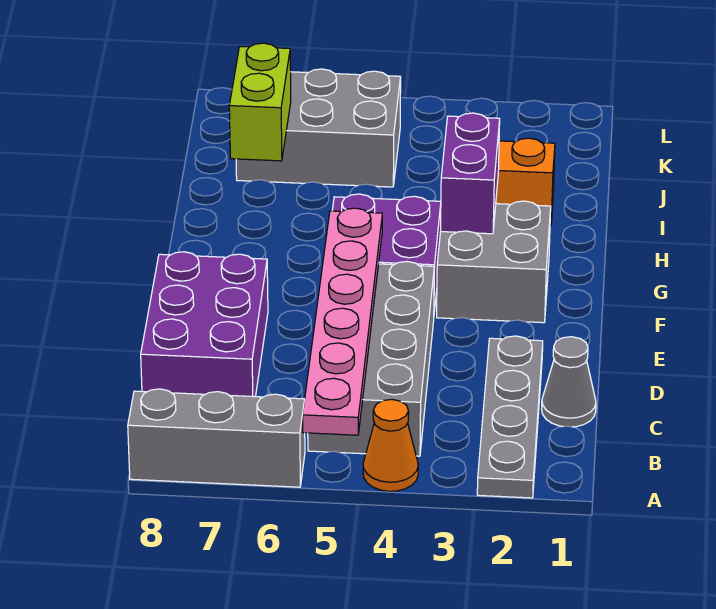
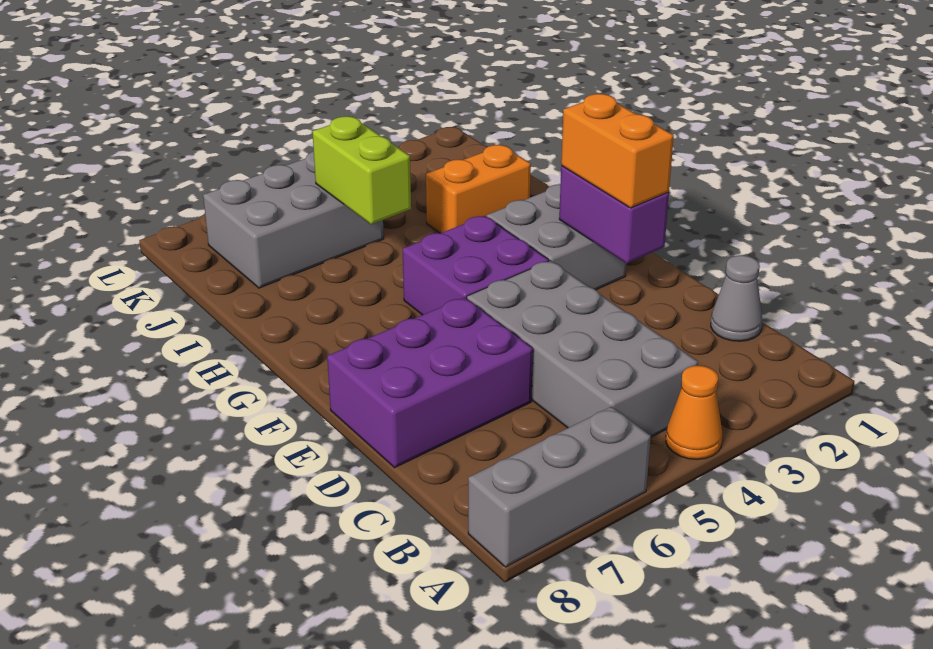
grey 1x4 plate [477,336,543,498] -> none
pink 1x6 plate [303,208,382,435] -> none
purple 2x3 brick [141,252,268,397] -> purple 2x3 brick turned to [327,297,533,468]
none -> orange 1x2 brick [561,94,674,208]
purple 1x2 brick [441,113,500,234] -> purple 1x2 brick moved to [559,166,669,264]
lime 1x2 brick [229,43,291,161] -> lime 1x2 brick moved to [312,116,411,224]

